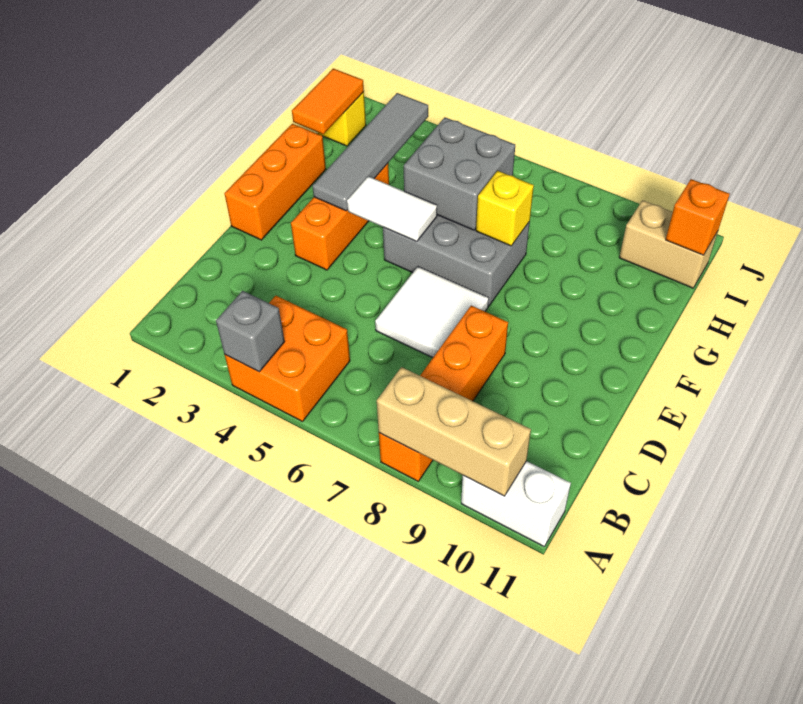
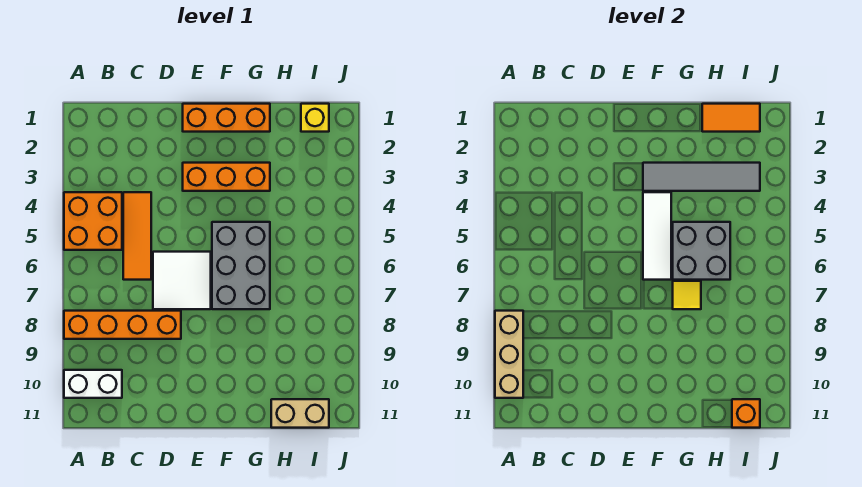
grey 1x1 brick [216,291,285,372] -> none
white 1x2 brick [461,461,571,546] -> white 1x2 brick turned to [64,370,122,398]
none -> orange 1x3 tile [123,192,151,280]
white 1x2 tile [347,176,437,242] -> white 1x3 tile [643,192,671,280]
yellow 1x1 brick [476,171,534,246] -> yellow 1x1 tile [673,281,701,309]
tan 1x2 brick [619,200,718,288] -> tan 1x2 brick turned to [271,399,329,428]

